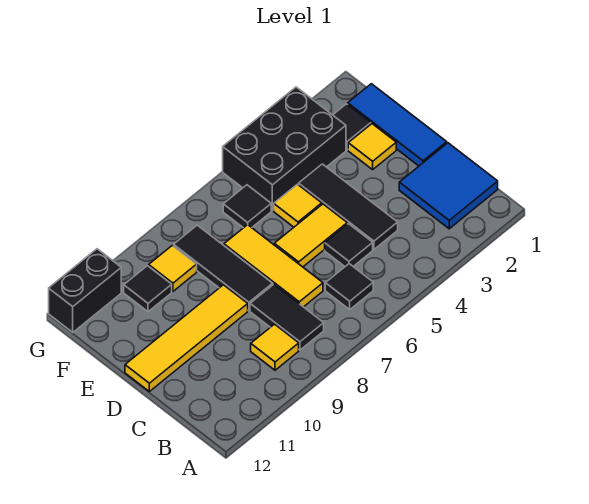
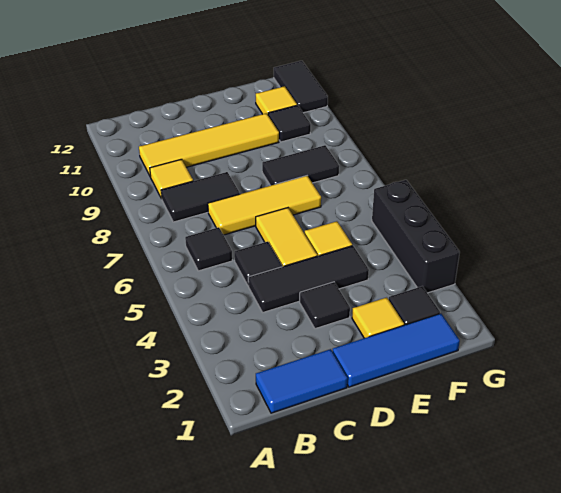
blue 2x2 tile [399,143,498,229] -> blue 1x2 tile [256,349,348,413]
black 1x3 tile [174,225,273,311] -> black 1x2 tile [262,145,339,186]
yellow 1x4 tile [125,285,248,391] -> yellow 1x4 tile turned to [139,113,279,177]
black 2x3 brick [223,87,346,211] -> black 1x3 brick [372,180,460,293]
black 1x1 tile [223,185,271,228] -> black 1x1 tile moved to [300,282,350,329]
yellow 1x1 tile [149,245,197,291] -> yellow 1x1 tile moved to [256,86,297,114]
black 1x2 brick [49,249,121,332] -> black 1x2 tile [274,61,328,113]

